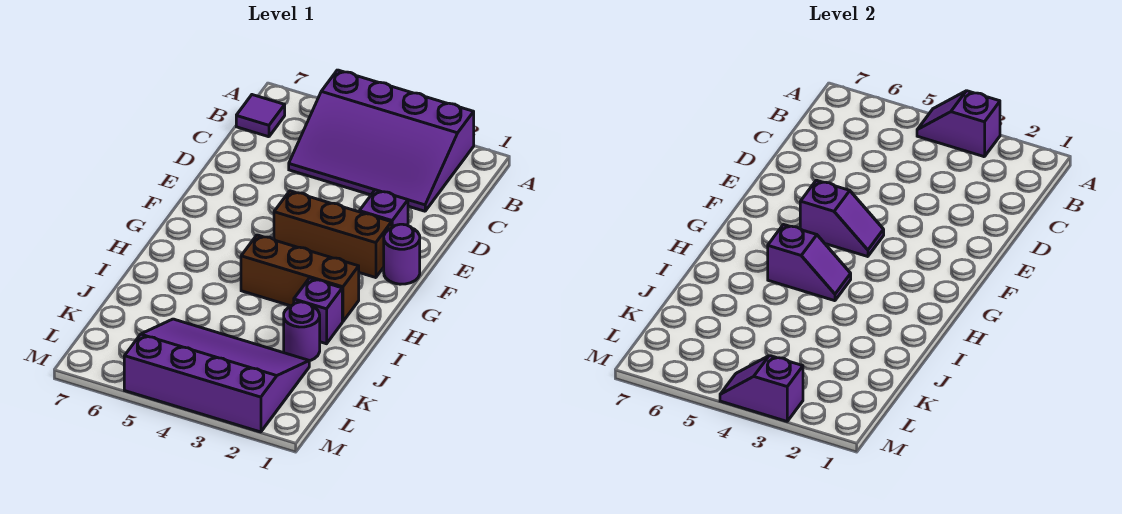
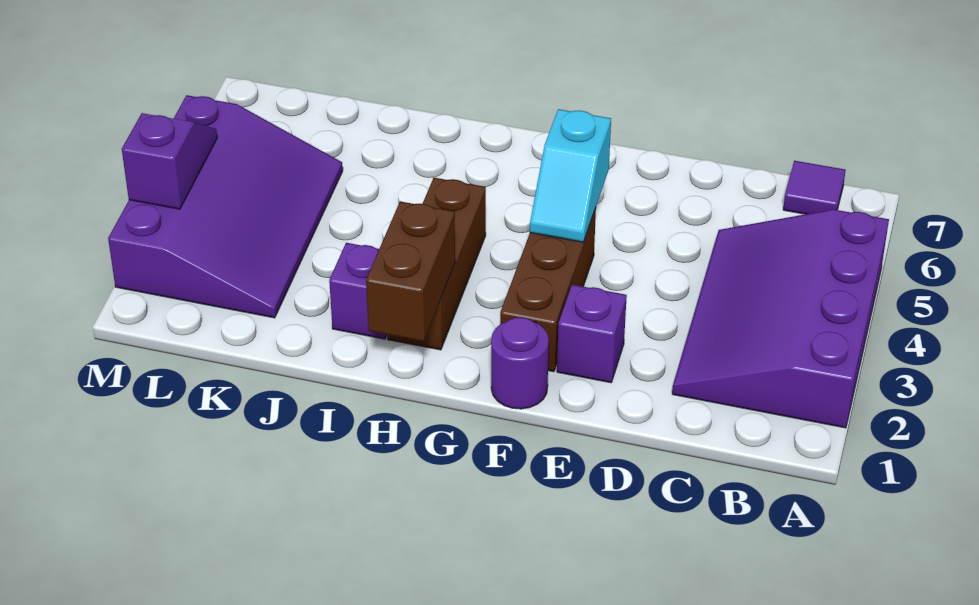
purple 1x2 slope [917,91,1000,157] -> none
purple 1x2 slope [800,180,884,257] -> cyan 1x2 slope [530,109,611,242]
none -> brown 1x2 brick [366,201,455,341]
purple 1x2 slope [768,225,851,301] -> none
purple 1x1 round brick [284,302,320,361] -> none

